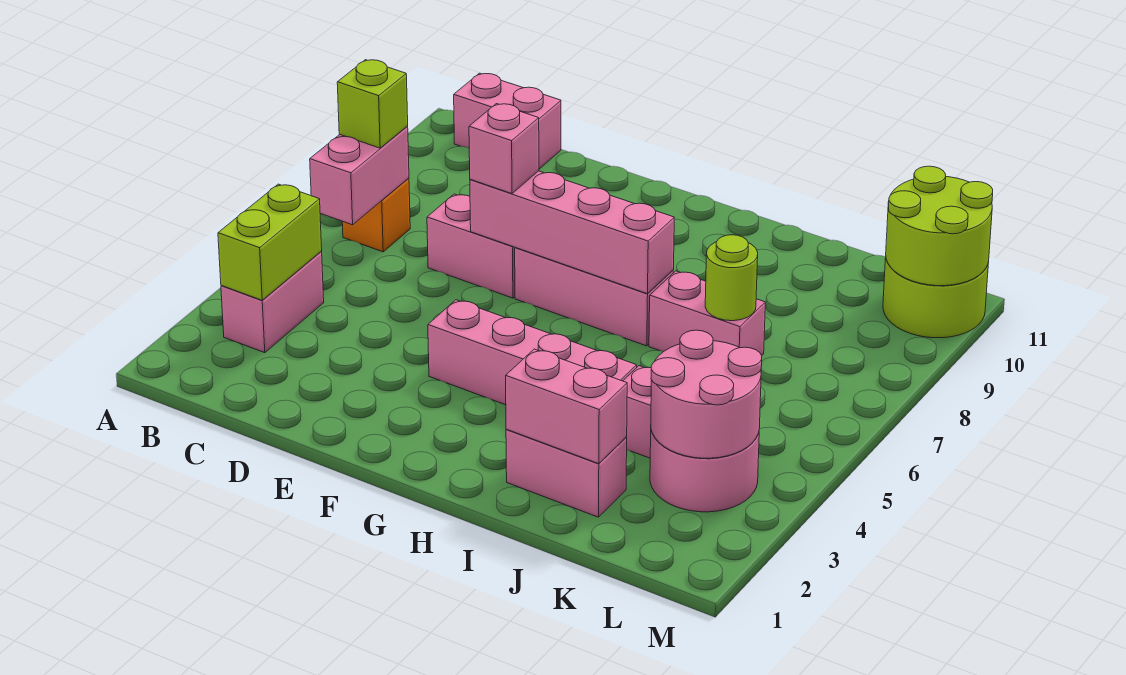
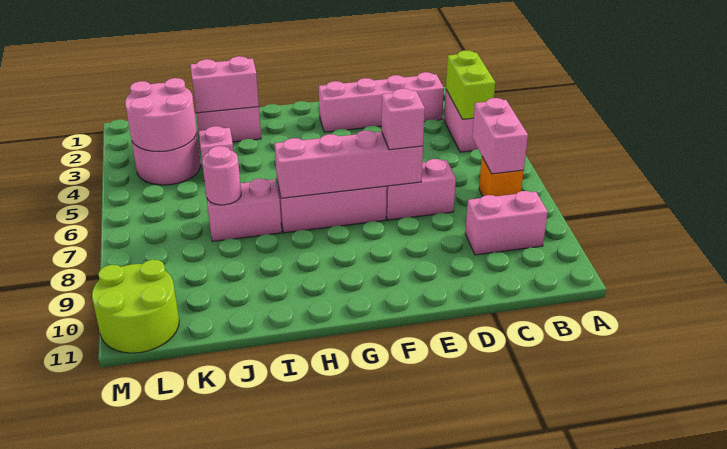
lime 1x1 brick [337,60,408,148] -> none
pink 1x2 brick [454,73,561,169] -> pink 1x2 brick moved to [465,191,548,255]
pink 1x4 brick [428,300,637,405] -> pink 1x4 brick moved to [319,72,444,132]
lime 1x1 round brick [705,235,758,321] -> pink 1x1 round brick [202,146,241,205]
lime 2x2 round brick [886,166,993,286] -> none

